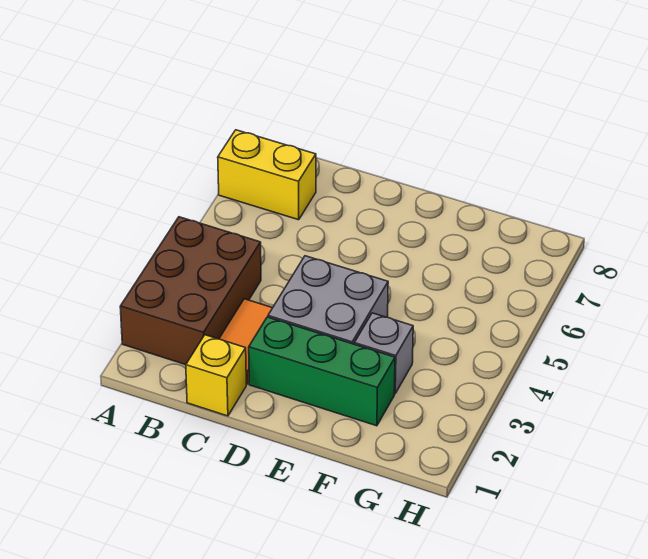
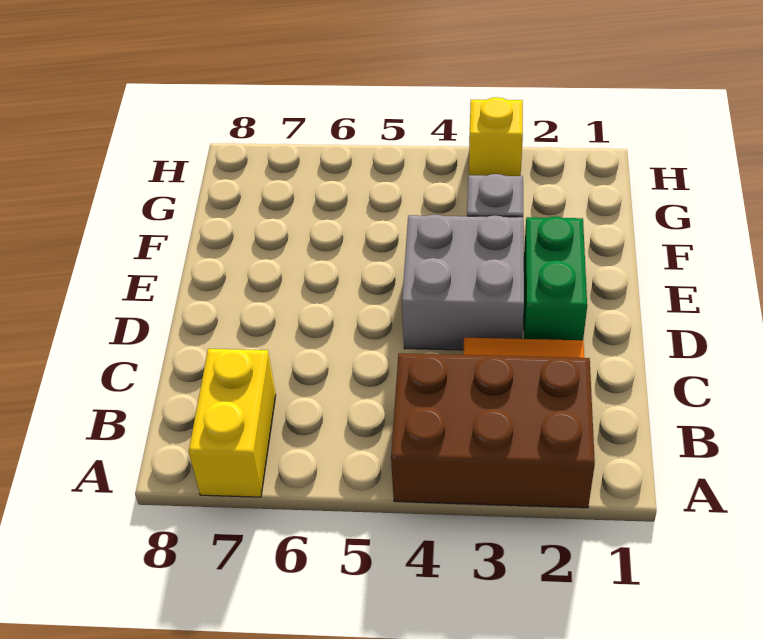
yellow 1x1 brick [186,335,246,416] -> yellow 1x1 brick moved to [469,97,523,176]
green 1x3 brick [249,317,395,426] -> green 1x2 brick [524,216,587,340]

